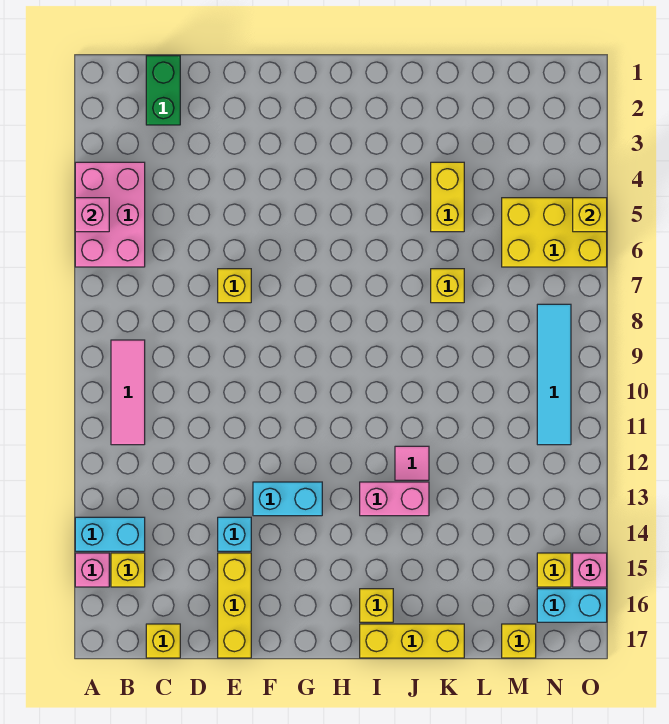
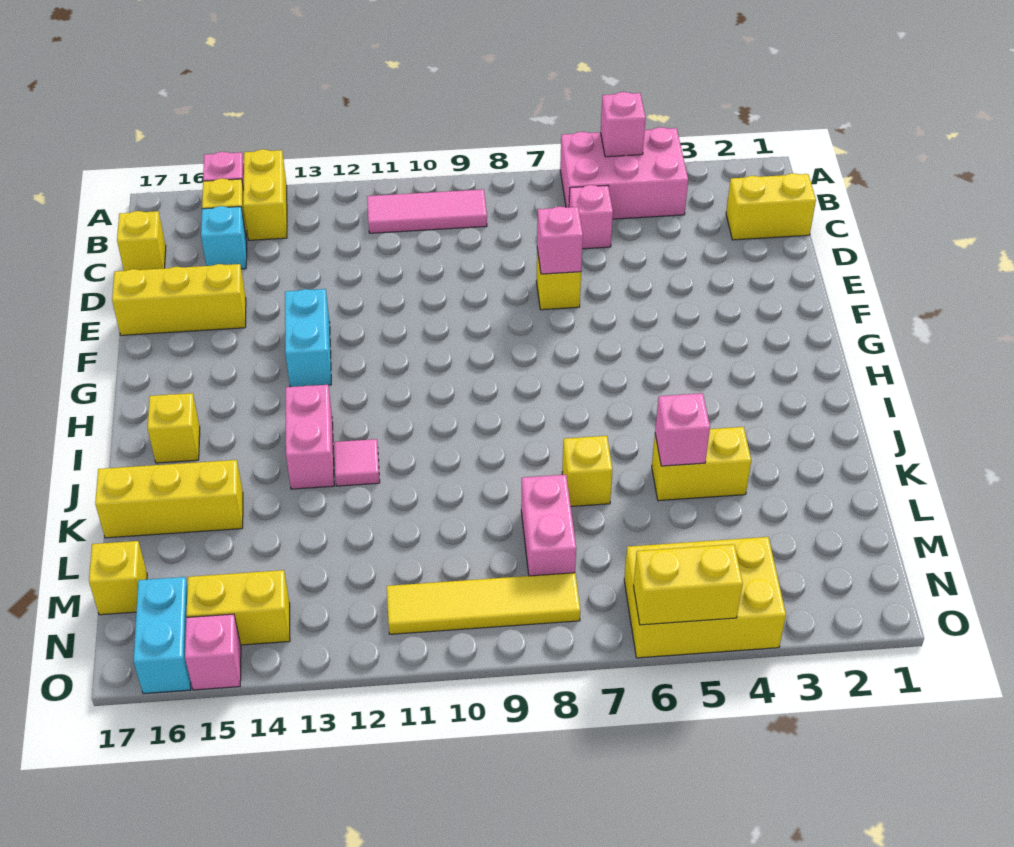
cyan 1x2 brick [75,517,145,551] -> yellow 1x2 brick [243,149,287,240]
green 1x2 brick [146,56,180,125] -> yellow 1x2 brick [726,173,816,240]
none -> pink 1x1 brick [569,185,613,249]
none -> pink 1x1 brick [537,206,583,274]
cyan 1x1 brick [218,517,251,551] -> cyan 1x1 brick moved to [201,206,247,269]
yellow 1x3 brick [360,624,464,658] -> yellow 1x3 brick turned to [95,460,243,538]
none -> pink 1x1 brick [655,393,710,466]
none -> pink 1x2 brick [521,475,576,576]
yellow 2x3 brick [502,198,607,267] -> yellow 2x3 brick turned to [624,537,786,658]
cyan 1x4 tile [537,304,571,445] -> yellow 1x4 tile [387,573,580,634]
yellow 1x1 brick [537,553,571,587] -> yellow 1x2 brick [186,570,290,645]
yellow 1x1 brick [573,198,607,232] -> yellow 1x2 brick [633,544,743,625]

